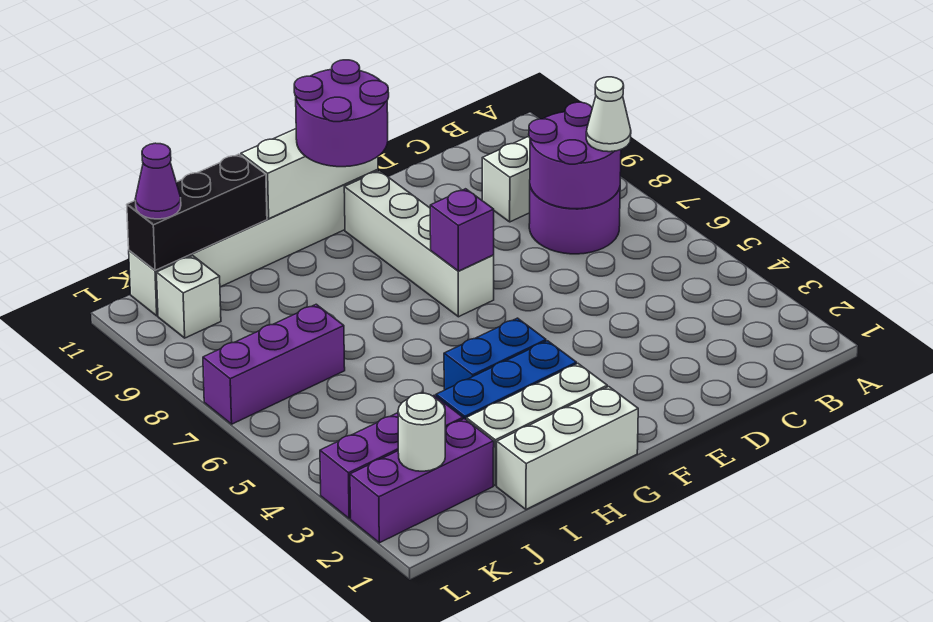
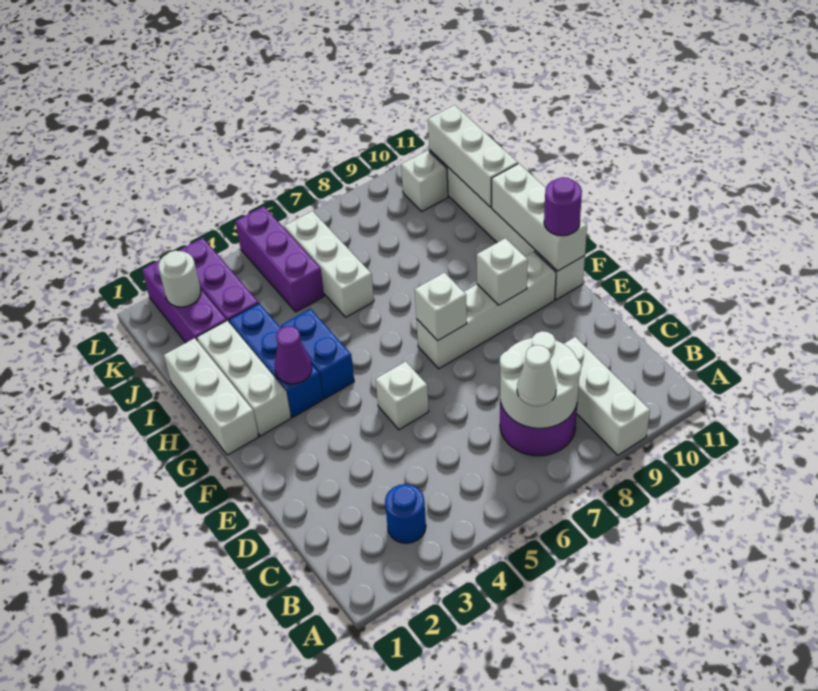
none -> blue 1x1 round brick [385,484,426,543]
purple 2x2 round brick [529,102,621,209] -> white 2x2 round brick [500,331,581,428]
none -> white 1x1 brick [376,361,429,430]
purple 1x1 brick [430,189,494,271] -> white 1x1 brick [415,273,467,341]
none -> white 1x1 brick [477,238,528,305]
purple 2x2 round brick [294,60,389,167] -> purple 1x1 round brick [544,177,582,236]
none -> white 1x3 brick [284,211,374,317]
black 1x3 brick [127,154,267,270] -> white 1x3 brick [428,105,518,207]
purple 1x3 brick [203,304,345,424] -> purple 1x3 brick moved to [235,206,324,312]
purple 1x1 cone [135,143,181,219] -> purple 1x1 cone moved to [275,326,312,384]

